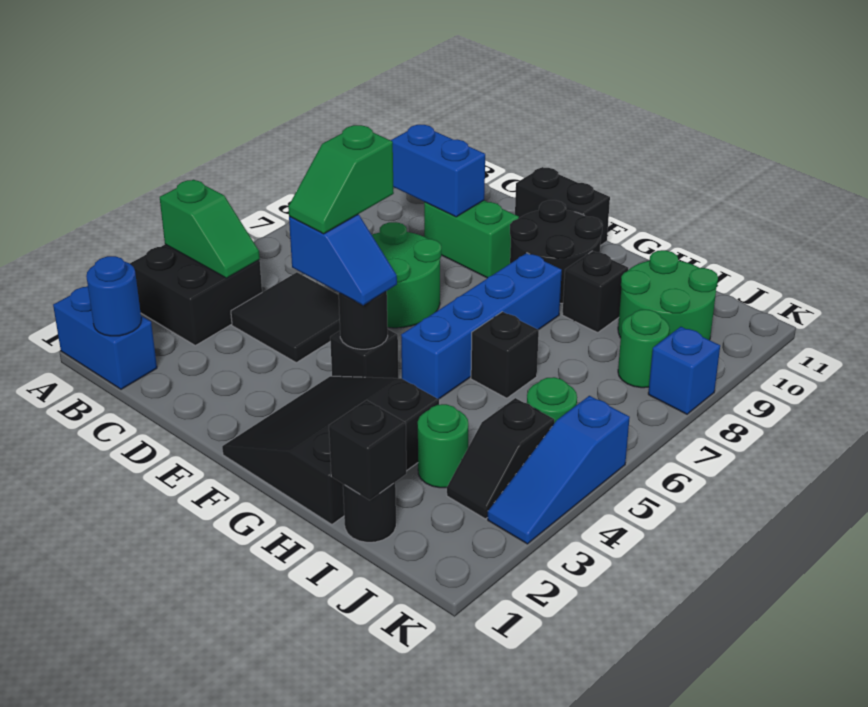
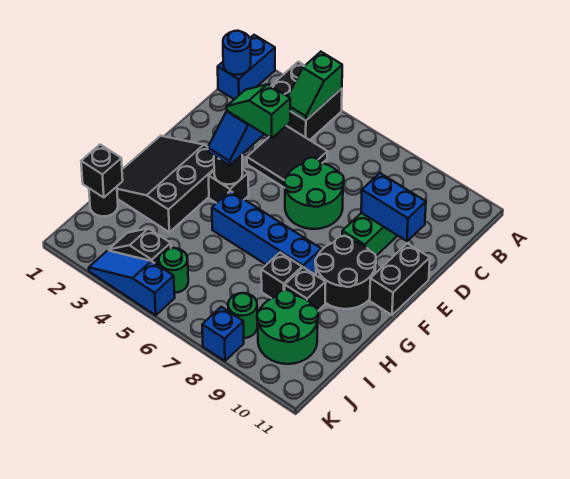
blue 1x2 brick [391,125,485,217] -> blue 1x2 brick turned to [361,173,426,241]
black 3x3 slope [222,376,439,524] -> black 3x3 slope turned to [117,136,214,232]
black 1x1 brick [471,312,539,398] -> black 1x1 brick moved to [261,253,302,298]
green 1x1 round brick [418,404,468,488] -> none

